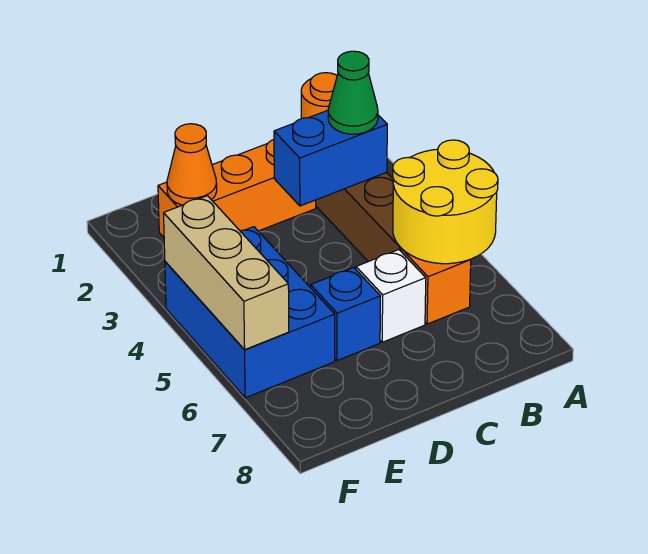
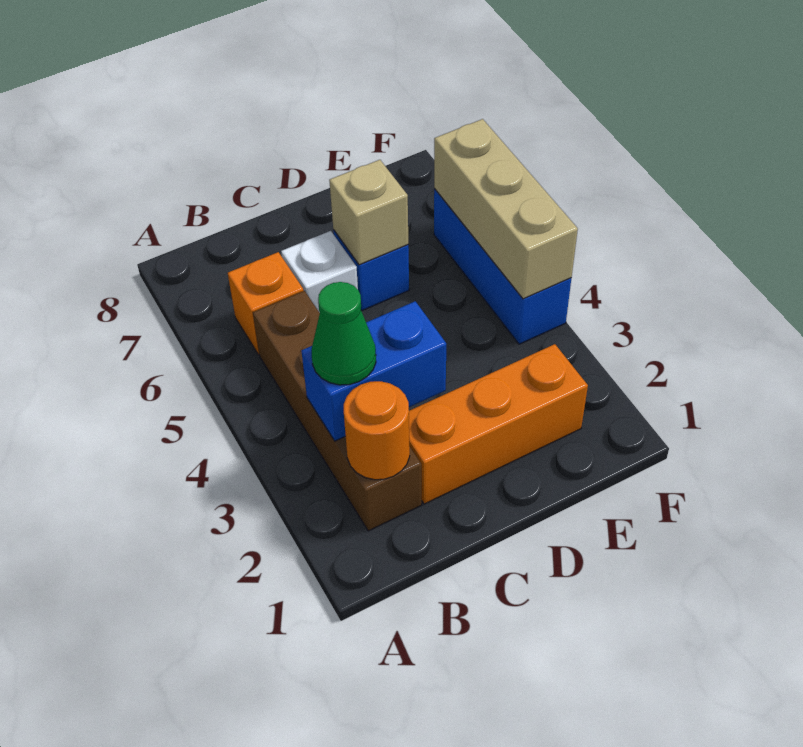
yellow 2x2 round brick [393,140,498,264] -> none
none -> tan 1x1 brick [329,160,408,265]
orange 1x1 cone [167,124,217,205] -> none
blue 2x3 brick [165,227,335,398] -> blue 1x3 brick [434,189,571,344]

